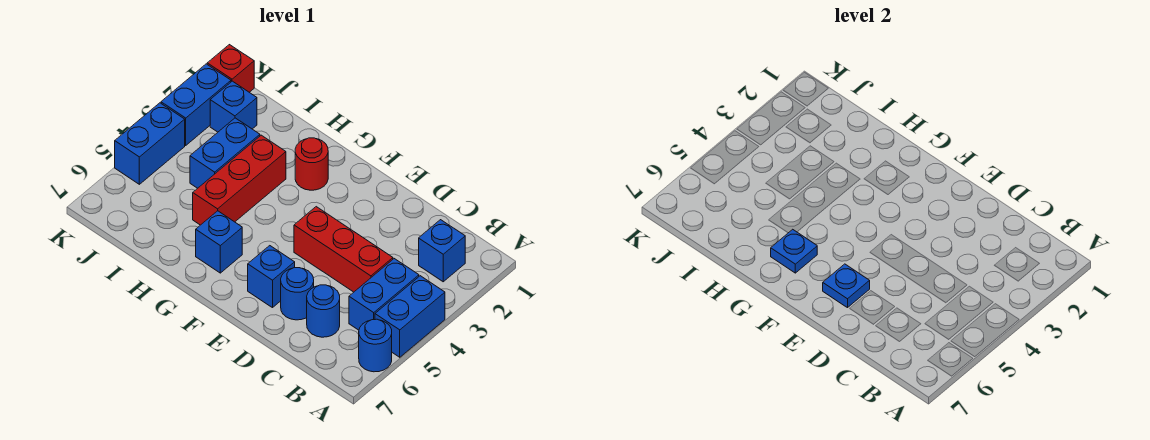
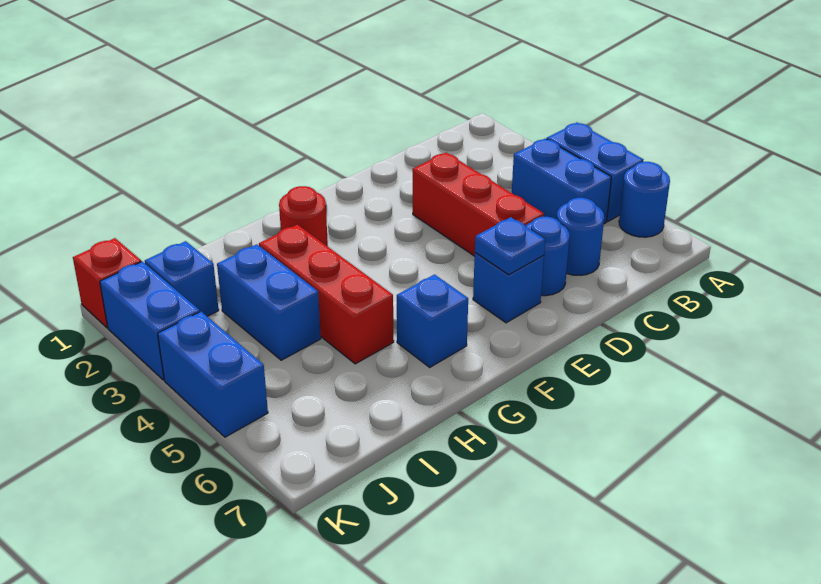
blue 1x1 brick [419,220,465,282] -> none
red 1x3 brick [294,207,393,292] -> red 1x3 brick turned to [413,153,544,256]
blue 1x1 plate [771,229,817,273] -> none

